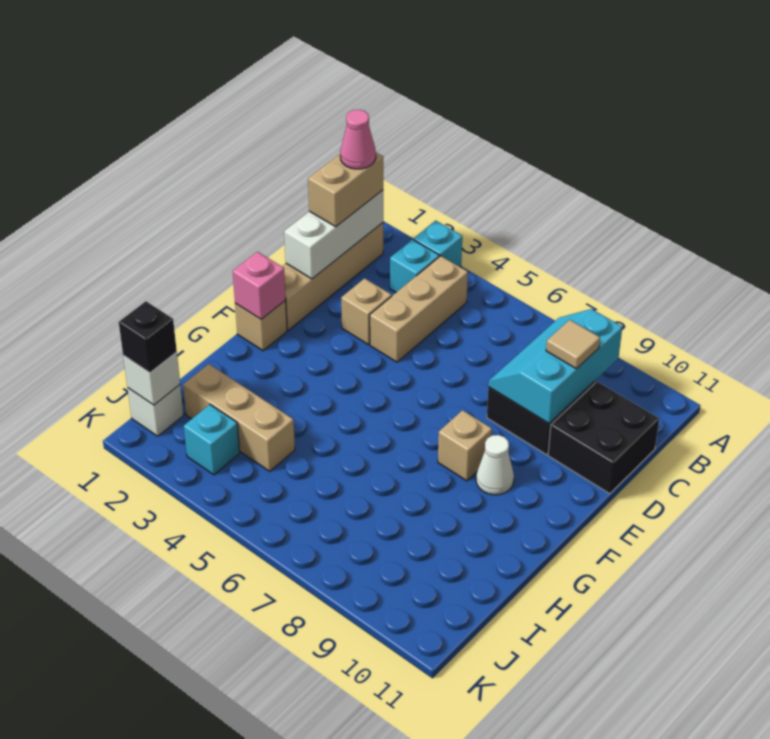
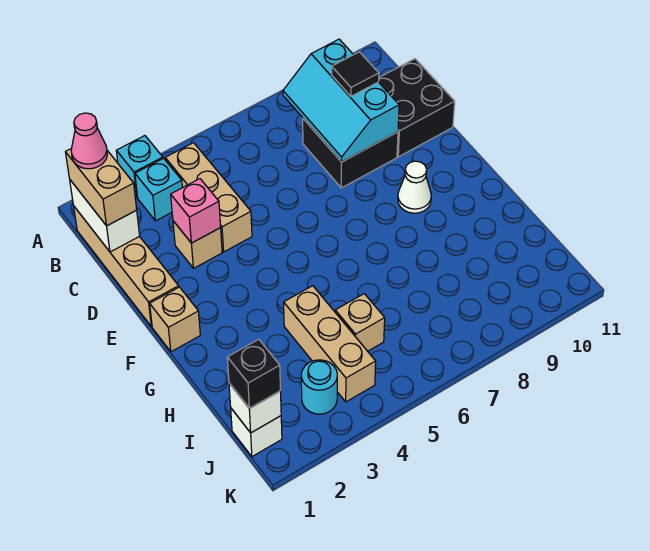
white 1x3 brick [284,190,383,279] -> white 1x2 brick [70,180,140,252]
tan 1x1 tile [546,320,600,369] -> black 1x1 tile [332,52,379,96]
pink 1x1 brick [233,252,286,319] -> pink 1x1 brick moved to [171,179,221,243]
tan 1x1 brick [438,410,492,481] -> tan 1x1 brick moved to [335,294,385,351]
tan 1x3 brick [183,364,295,471] -> tan 1x3 brick turned to [284,286,376,402]
cyan 1x1 brick [184,405,240,475] -> cyan 1x1 round brick [301,360,337,414]

